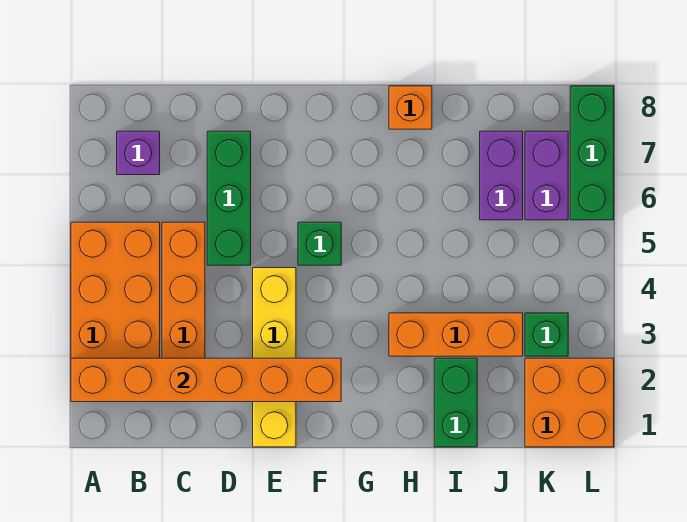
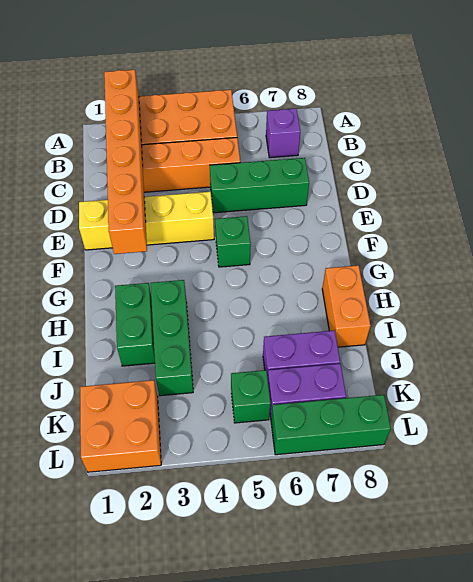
orange 1x3 brick [389,313,523,356] -> green 1x3 brick [151,280,193,396]
orange 1x1 brick [389,86,432,129] -> orange 1x2 brick [322,265,371,347]
green 1x2 brick [434,358,477,447] -> green 1x2 brick turned to [115,283,155,366]
green 1x1 brick [525,313,568,356] -> green 1x1 brick moved to [231,370,271,423]

